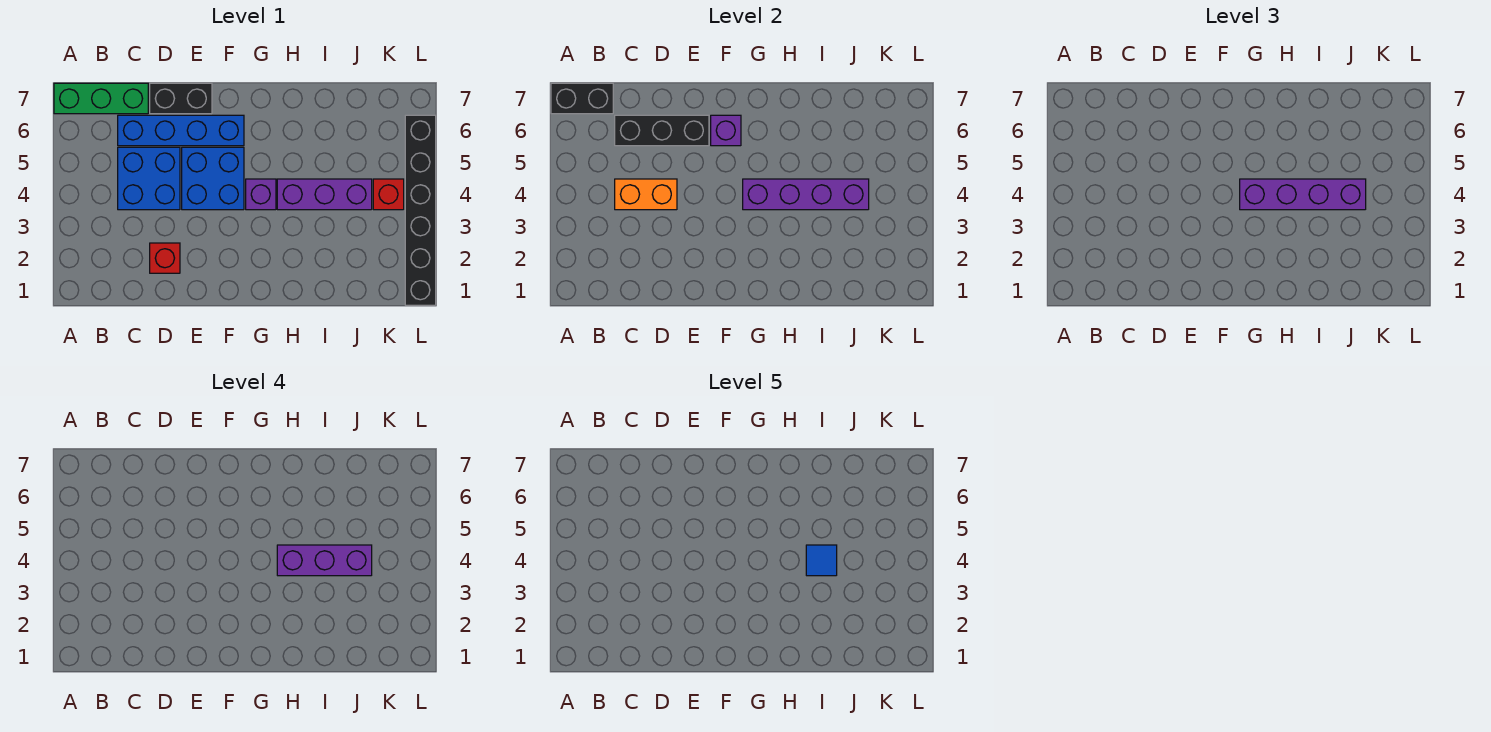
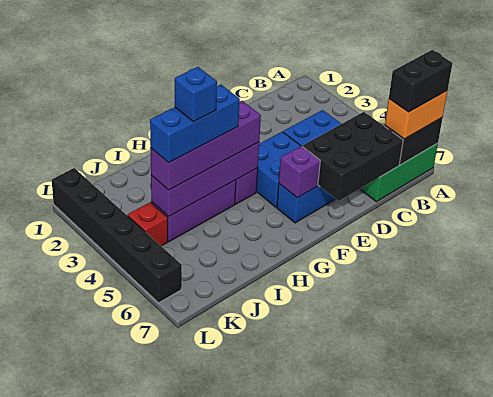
orange 1x2 brick [615,179,677,210] -> orange 1x2 brick moved to [385,91,447,139]
black 1x3 brick [615,115,709,146] -> black 2x3 brick [302,112,403,201]
red 1x1 brick [150,243,180,273] -> none
black 1x2 brick [150,83,212,114] -> black 1x2 brick moved to [389,50,453,112]
purple 1x3 brick [277,545,372,576] -> blue 1x3 brick [150,85,240,163]
blue 1x1 tile [806,545,837,576] -> blue 1x1 brick [175,67,217,122]

